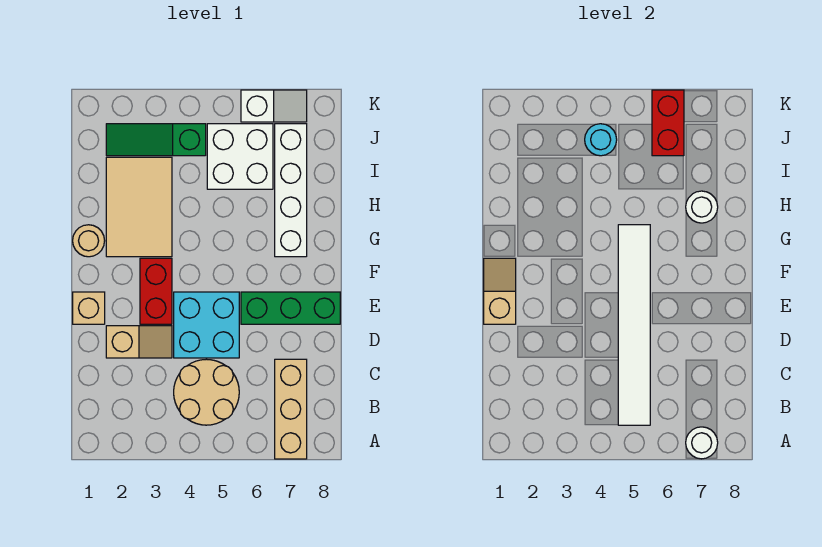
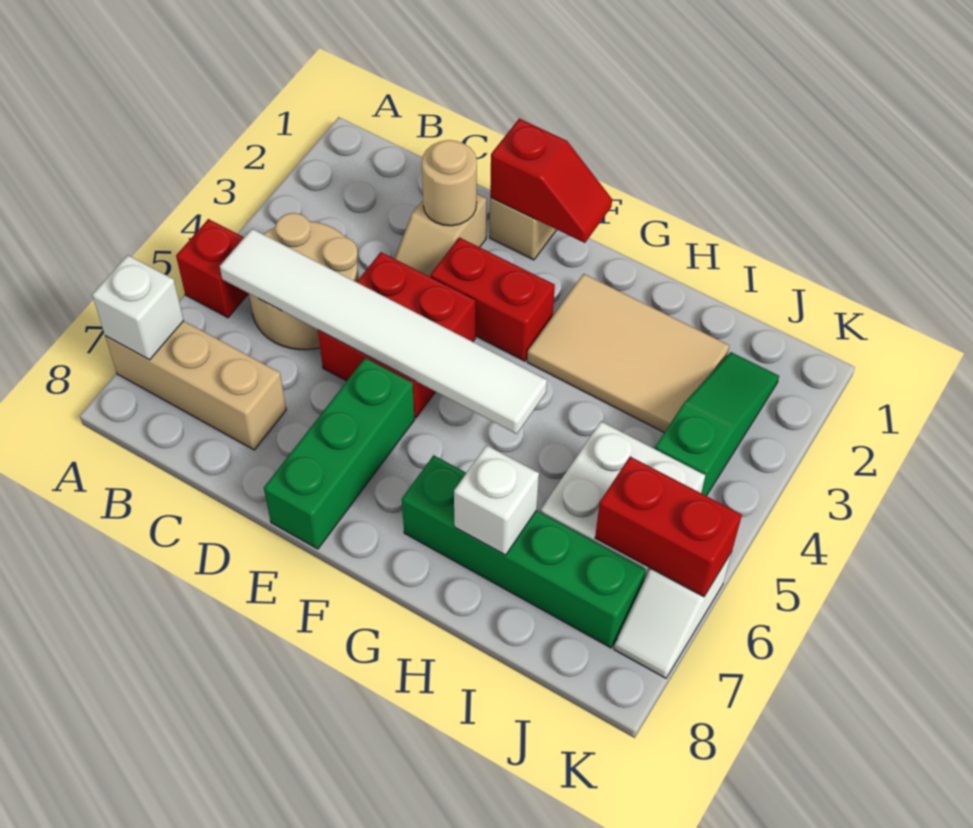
none -> red 1x1 brick [176,219,249,318]
white 1x1 round brick [686,427,718,459] -> white 1x1 brick [92,255,184,360]
cyan 2x2 brick [174,292,239,358] -> red 2x2 brick [318,252,475,418]
tan 1x2 slope [484,258,516,324] -> red 1x2 slope [490,119,612,243]
tan 1x1 round brick [73,225,105,257] -> tan 1x1 round brick moved to [422,140,477,226]
white 1x4 brick [275,124,307,257] -> green 1x4 brick [402,455,646,648]
white 1x1 round brick [686,191,718,223] -> white 1x1 brick [454,445,539,555]
cyan 1x1 round brick [585,124,617,156] -> none

